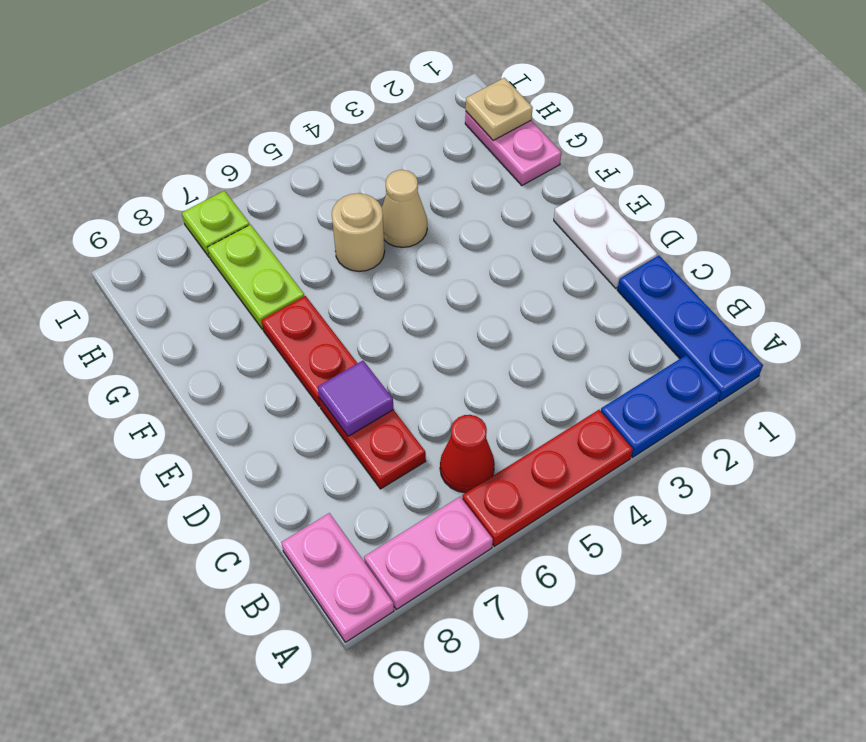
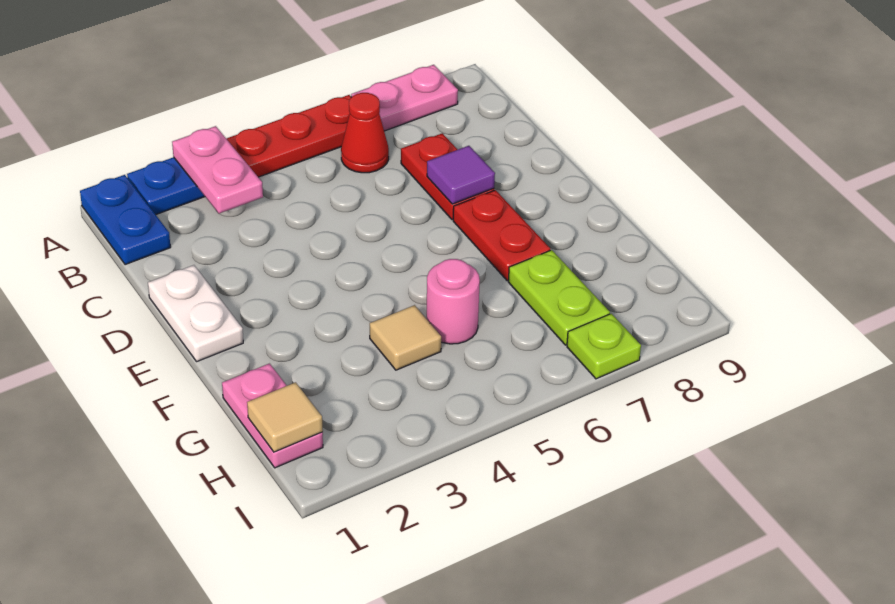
blue 1x3 plate [617,255,763,401] -> blue 1x2 plate [80,175,171,265]
pink 1x2 plate [281,513,394,642] -> pink 1x2 plate moved to [172,126,263,213]
tan 1x1 cone [382,170,427,247] -> tan 1x1 tile [370,305,441,370]
tan 1x1 round brick [332,193,385,271] -> pink 1x1 round brick [426,259,480,344]
tan 1x1 plate [466,78,533,141] -> tan 1x1 tile [247,382,323,452]

